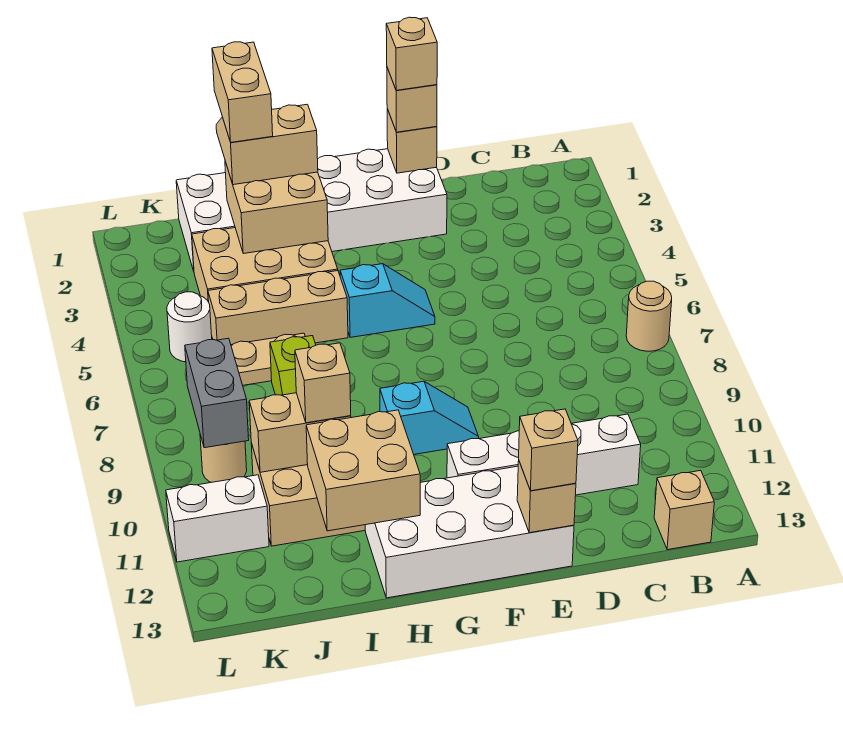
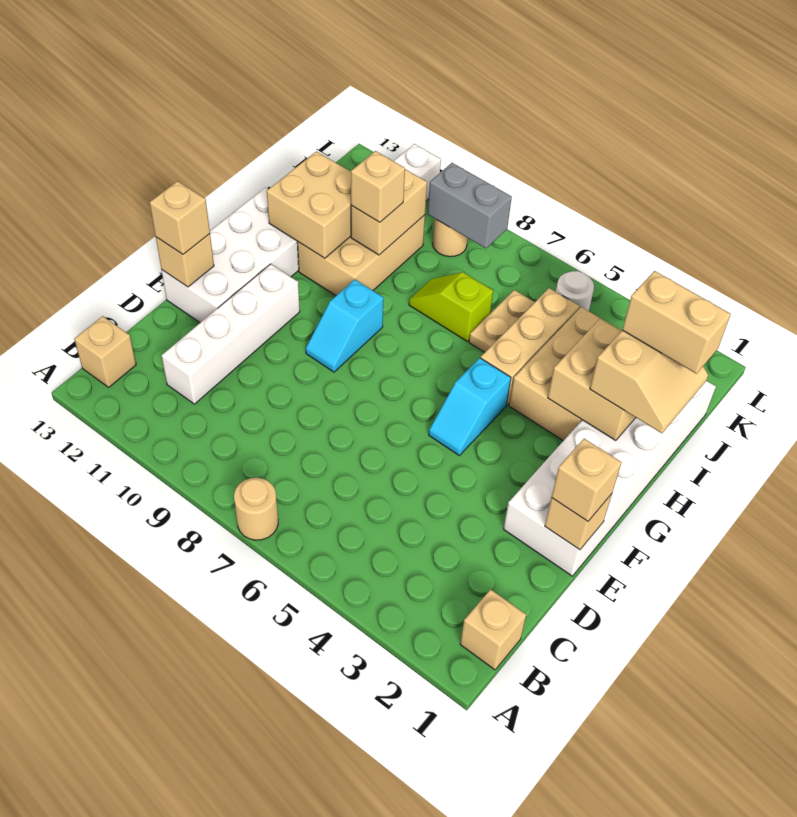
tan 1x1 brick [386,17,437,90] -> tan 1x1 brick moved to [460,589,526,670]

